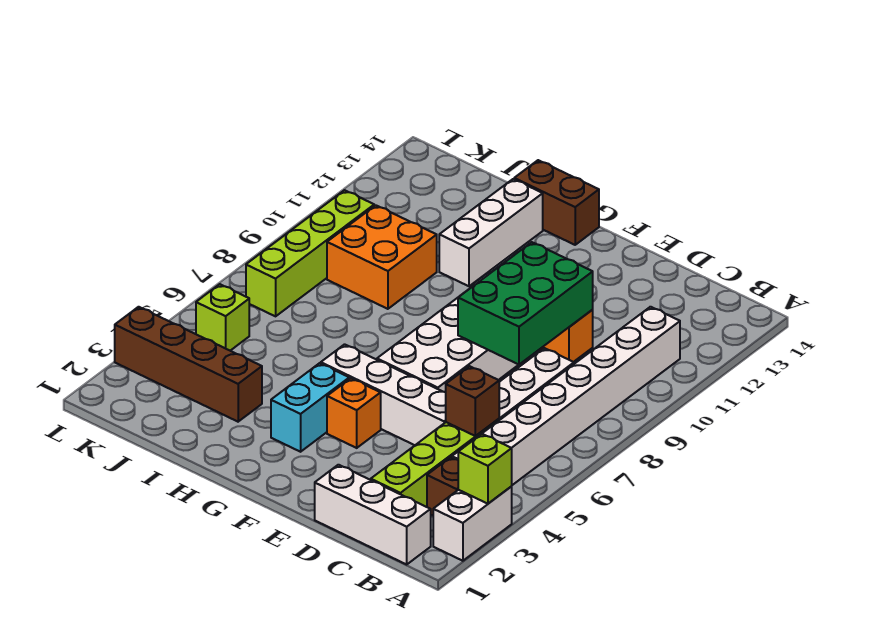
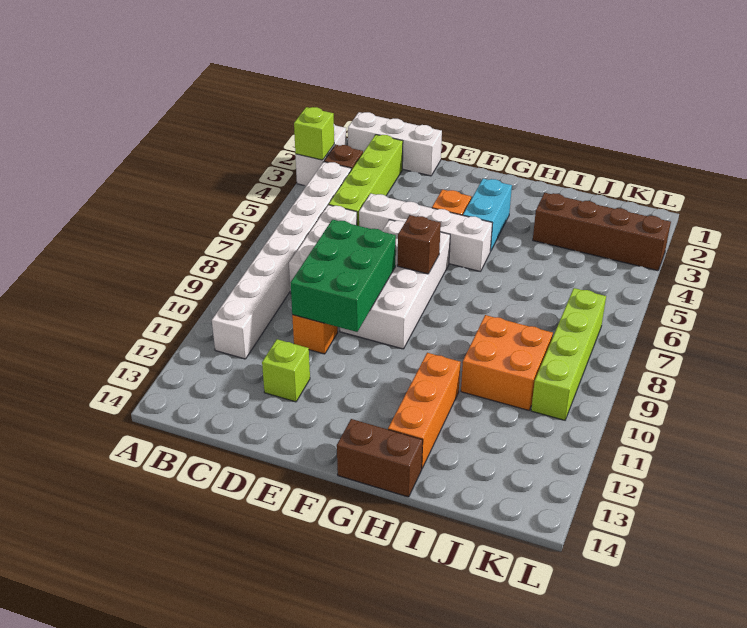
brown 1x1 brick [446,366,499,436] -> brown 1x1 brick moved to [397,215,441,274]
white 1x3 brick [439,179,543,286] -> orange 1x3 brick [388,353,461,468]
lime 1x1 brick [196,284,249,351] -> lime 1x1 brick moved to [262,339,310,402]

